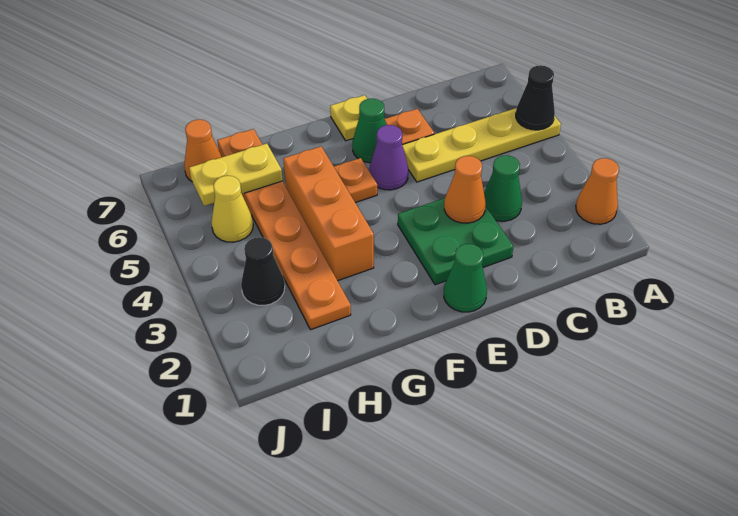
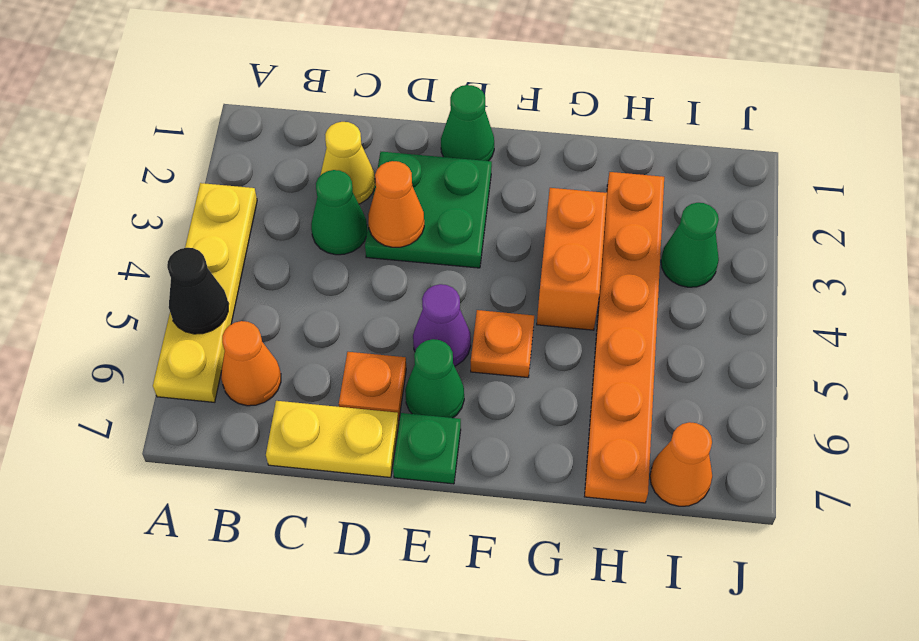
orange 1x1 cone [576,158,619,224] -> orange 1x1 cone moved to [221,321,281,406]
yellow 1x4 plate [402,108,561,182] -> yellow 1x4 plate turned to [153,183,257,402]
yellow 1x1 plate [330,95,367,141] -> green 1x1 plate [393,413,461,484]
orange 1x3 brick [283,146,374,281] -> orange 1x2 brick [537,188,607,330]
yellow 1x2 plate [189,144,283,206] -> yellow 1x2 plate moved to [266,401,399,478]
black 1x1 cone [241,237,285,305] -> green 1x1 cone [661,203,719,287]
yellow 1x1 cone [211,176,253,242] -> yellow 1x1 cone moved to [320,122,375,204]

